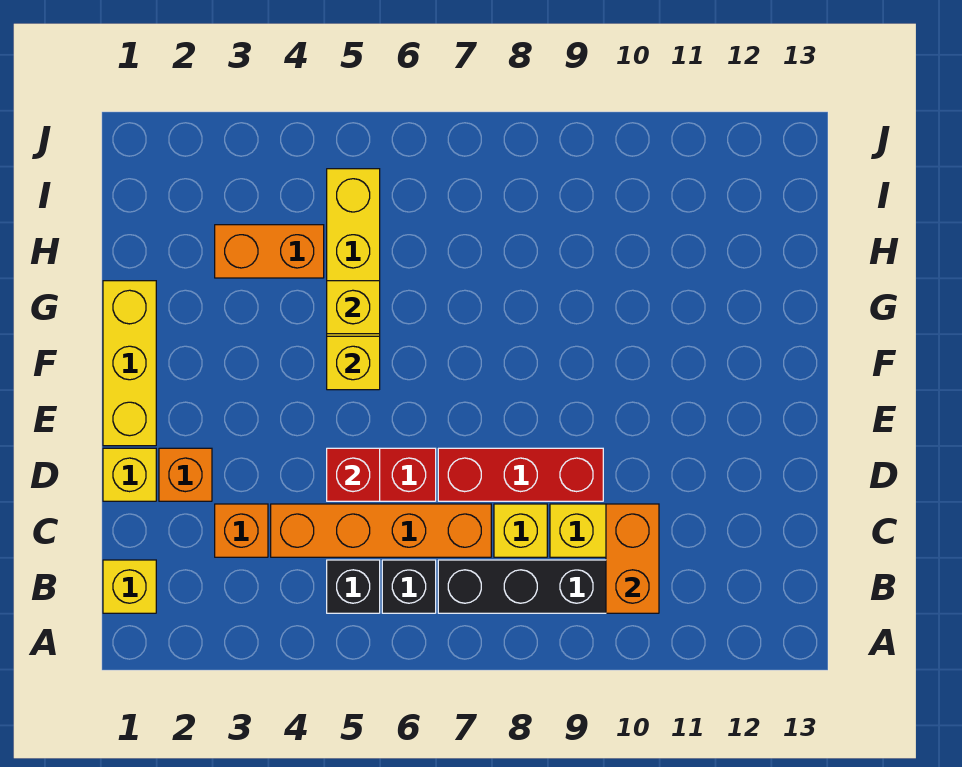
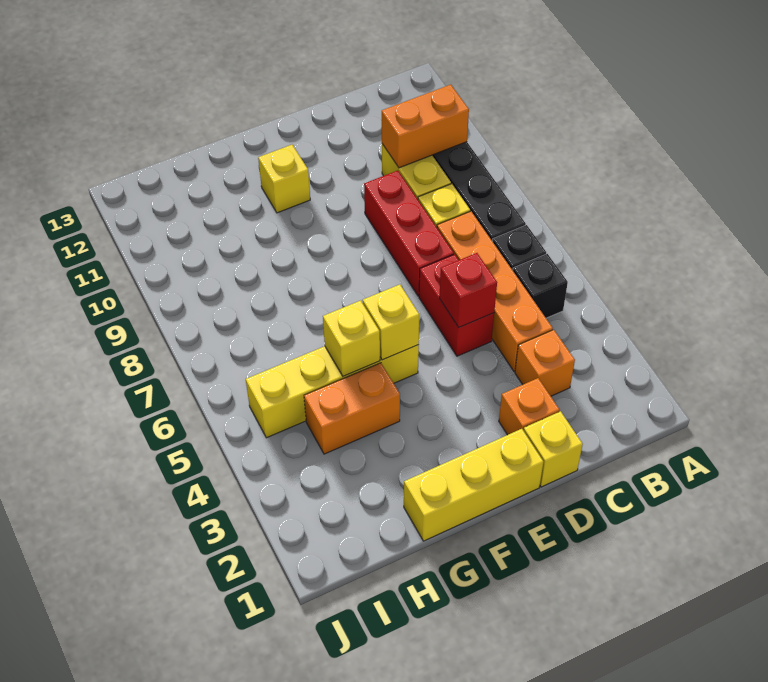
yellow 1x1 brick [103,560,156,613] -> yellow 1x1 brick moved to [258,145,310,213]
orange 1x2 brick [215,225,324,278] -> orange 1x2 brick turned to [304,363,400,454]

